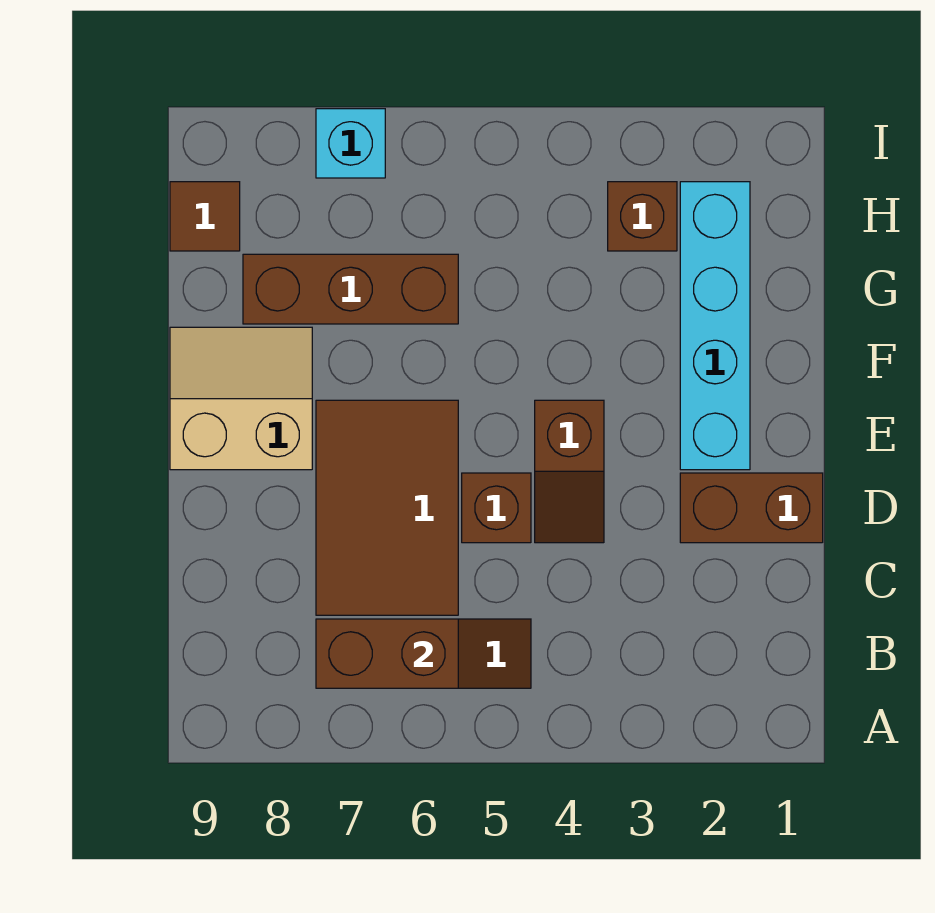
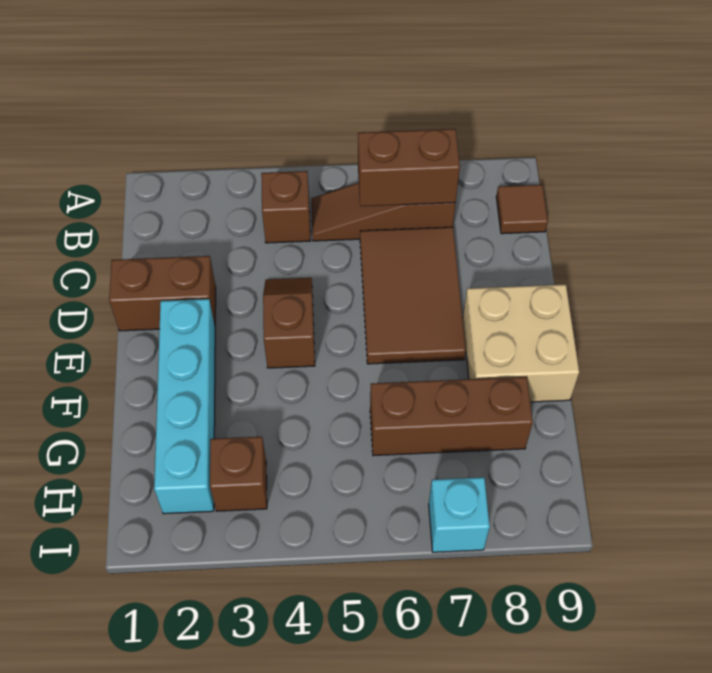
brown 1x1 brick [462,473,531,543] -> brown 1x1 brick moved to [261,171,311,243]
tan 2x2 slope [170,327,312,470] -> tan 2x2 brick [463,284,579,402]
brown 1x1 tile [170,182,240,251] -> brown 1x1 tile moved to [496,185,548,234]

